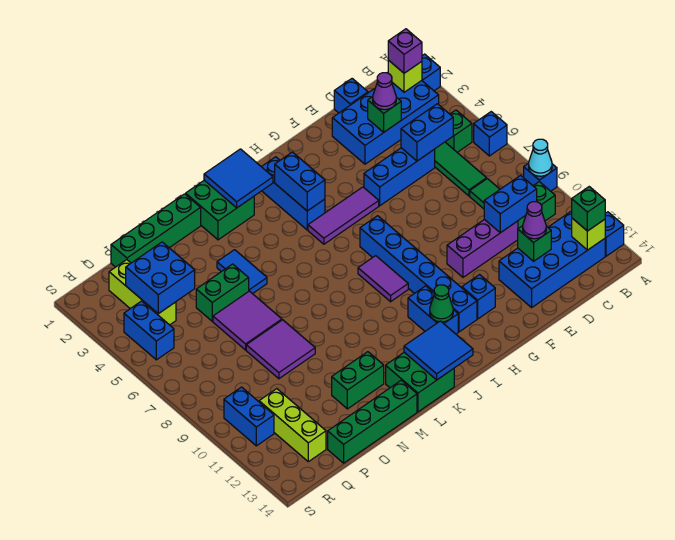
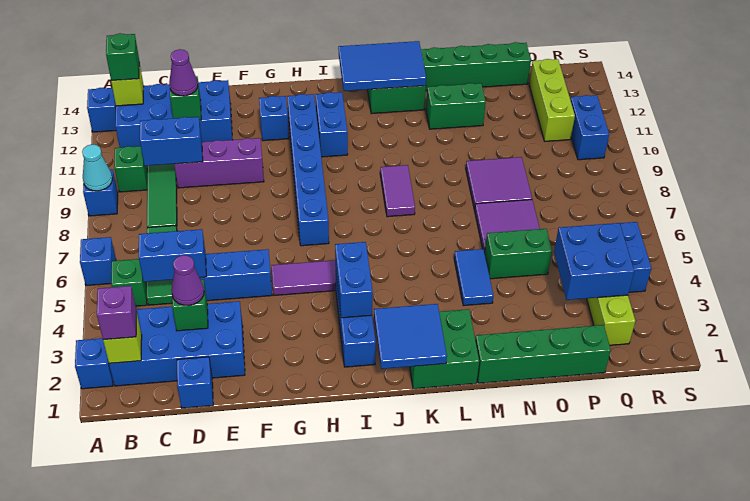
purple 1x2 tile [358,256,408,302] -> purple 1x2 tile moved to [380,165,415,217]
green 1x1 cone [430,285,453,322] -> none
blue 2x2 tile [404,321,473,380] -> blue 2x3 tile [338,41,426,91]

